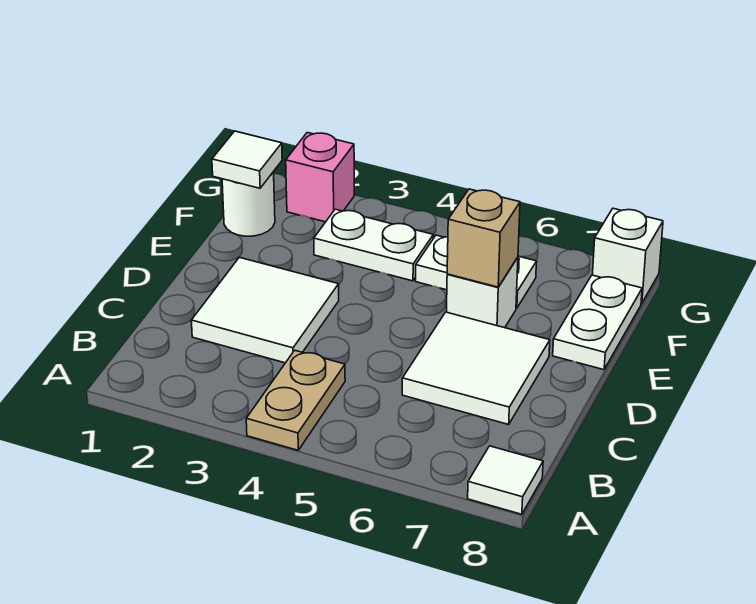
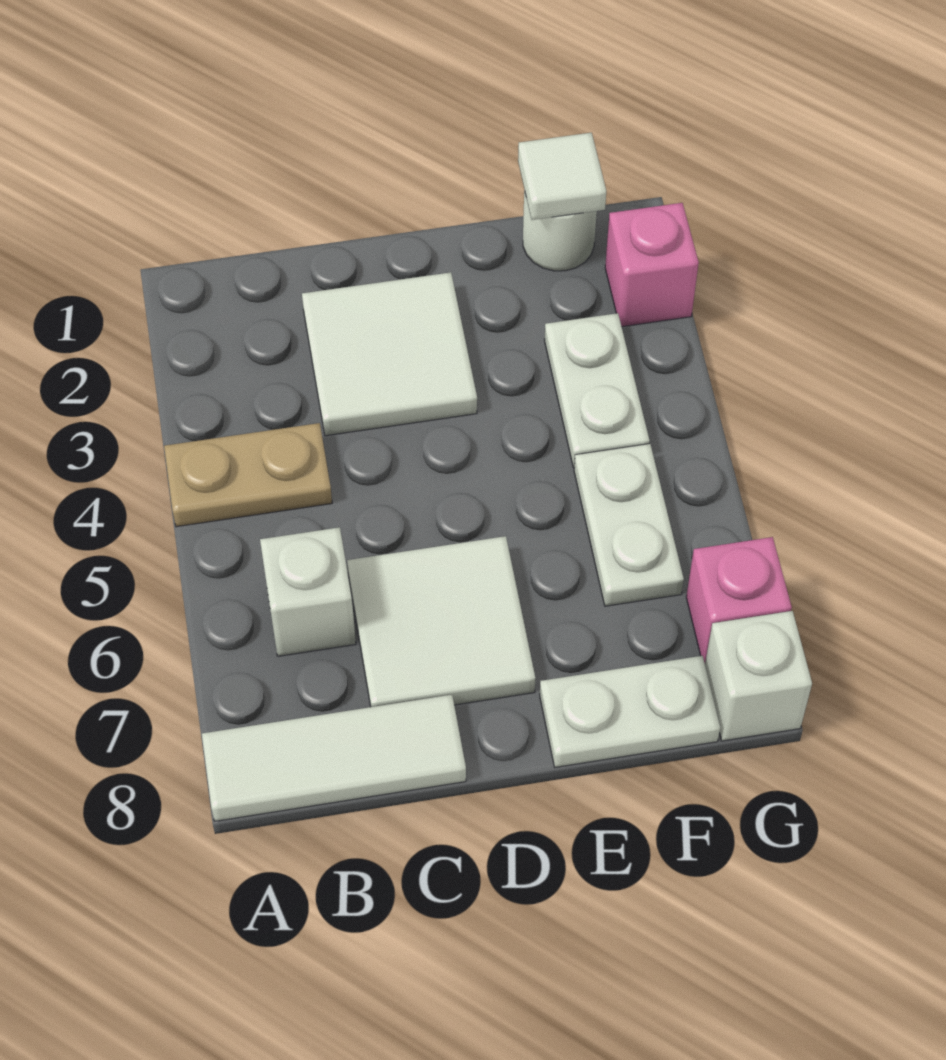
white 1x1 tile [468,446,543,514] -> white 1x3 tile [202,695,466,821]
white 1x1 brick [447,257,518,328] -> white 1x1 brick moved to [260,527,356,656]
tan 1x1 brick [447,189,520,287] -> none
none -> pink 1x1 brick [686,537,792,663]

